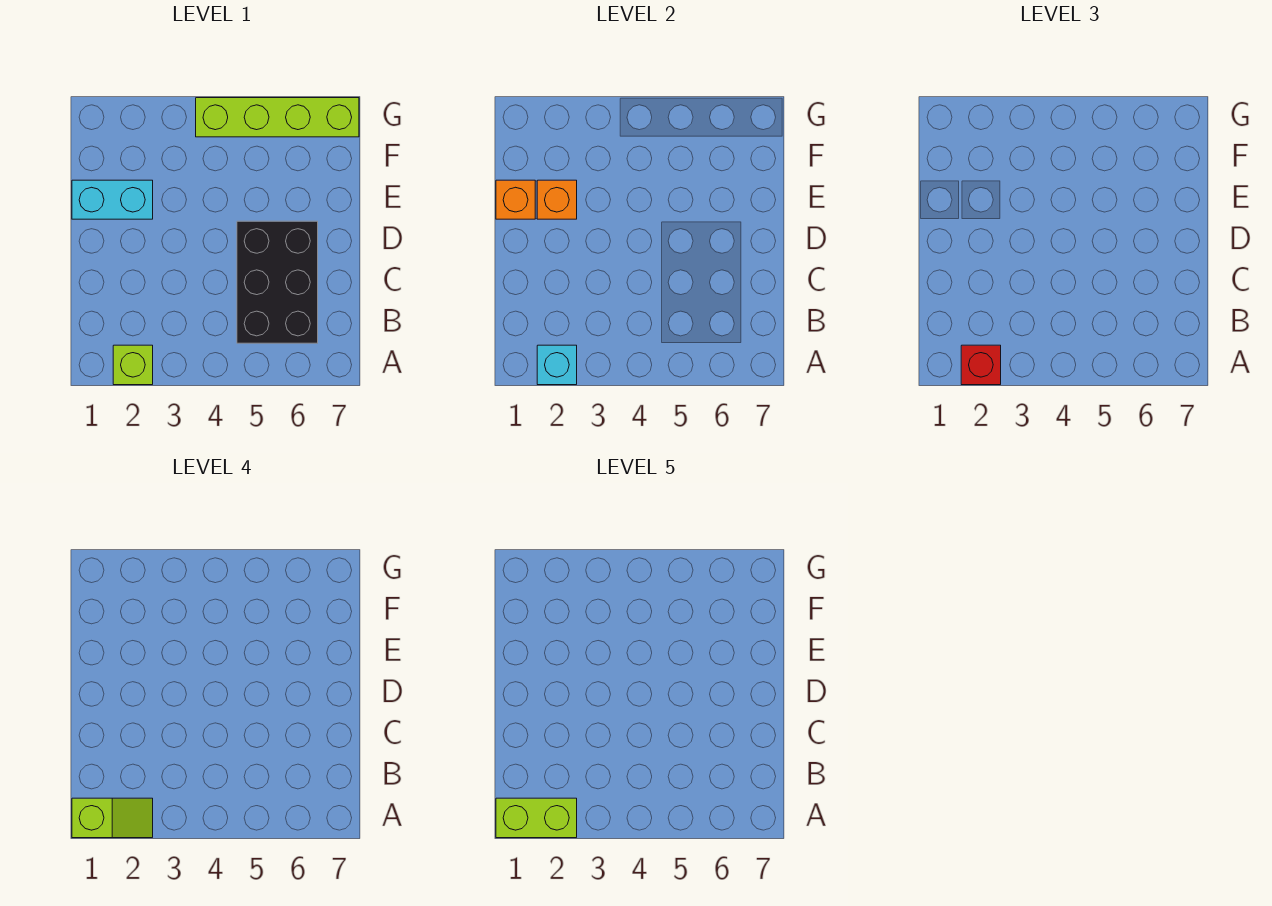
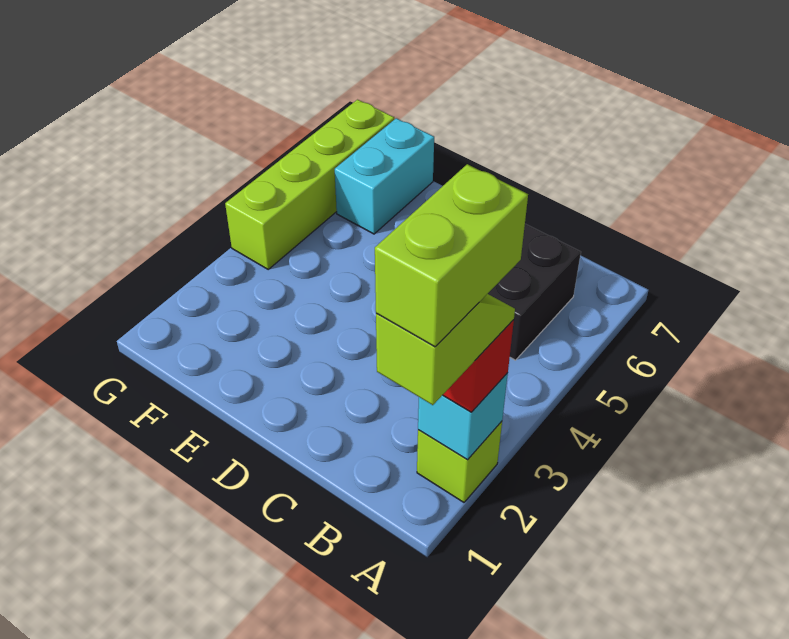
cyan 1x2 brick [72,180,153,219] -> cyan 1x2 brick moved to [335,118,434,234]
orange 1x1 brick [496,180,535,219] -> none
orange 1x1 brick [537,180,577,219] -> none

